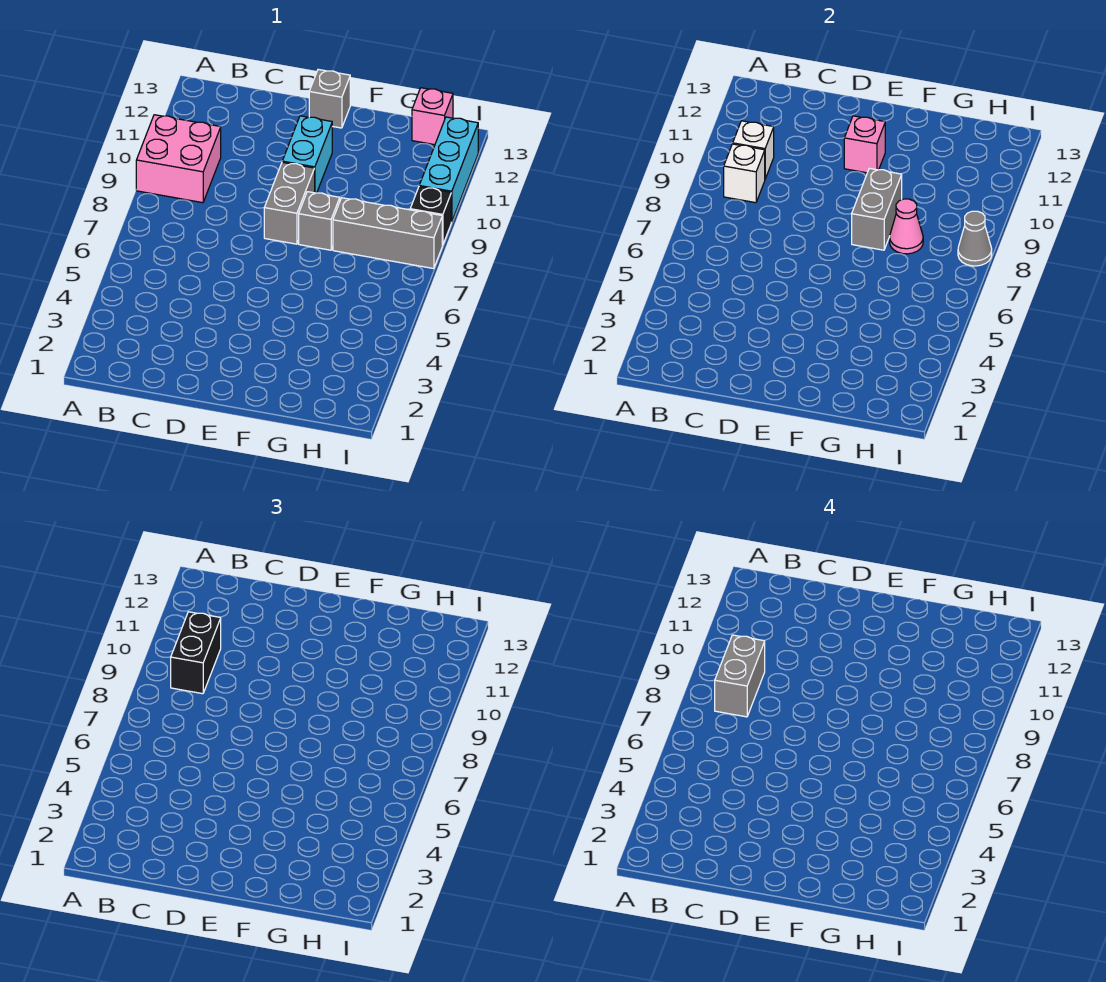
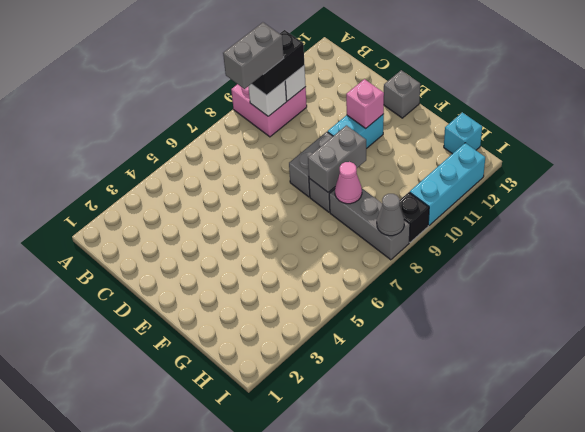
pink 1x1 brick [412,88,453,145] -> cyan 1x1 brick [444,112,482,154]

